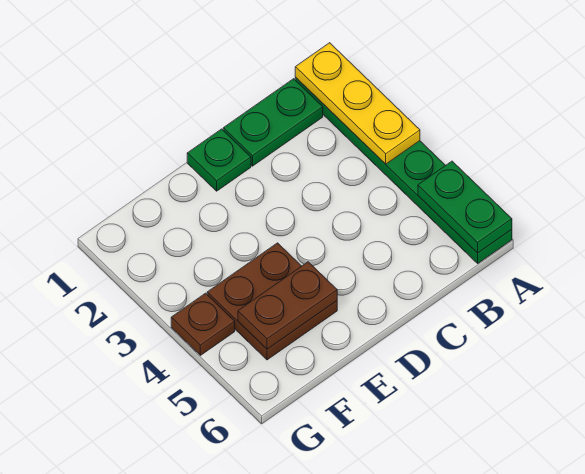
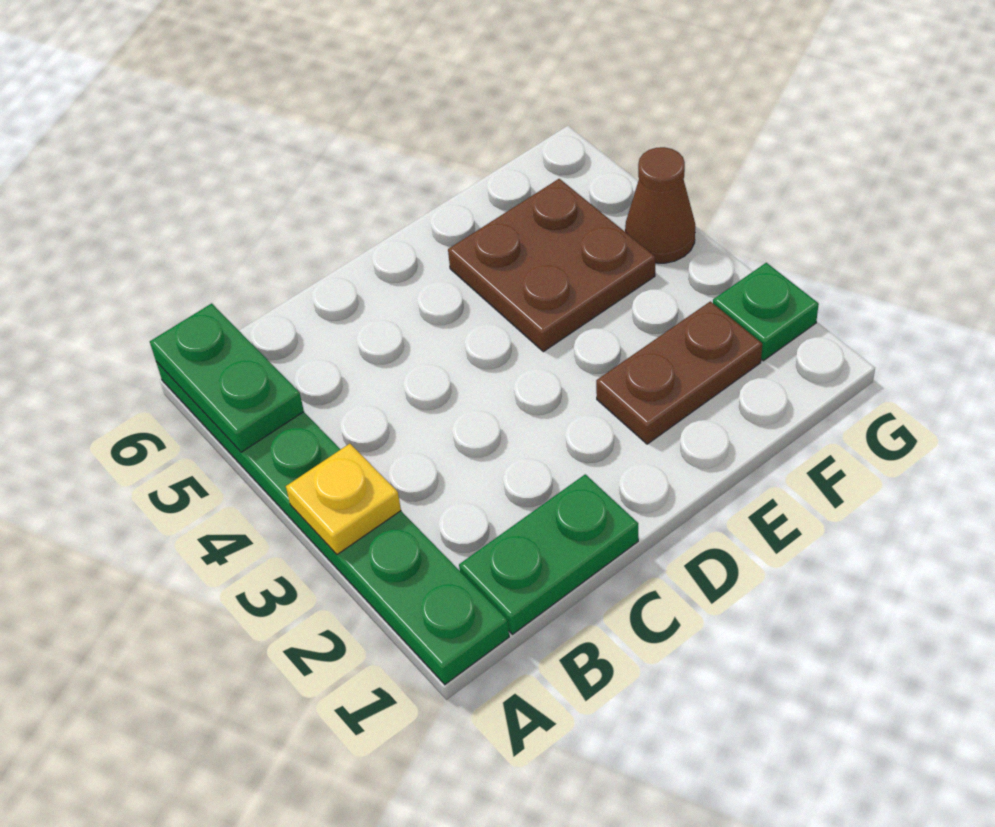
yellow 1x3 plate [295,43,420,164] -> yellow 1x1 plate [286,444,401,555]
green 1x1 plate [187,129,251,191] -> green 1x1 plate moved to [713,263,819,361]
brown 1x2 plate [238,262,337,349] -> brown 1x2 plate moved to [596,301,762,444]
brown 1x1 plate [171,293,235,355] -> brown 1x1 cone [625,147,695,263]

